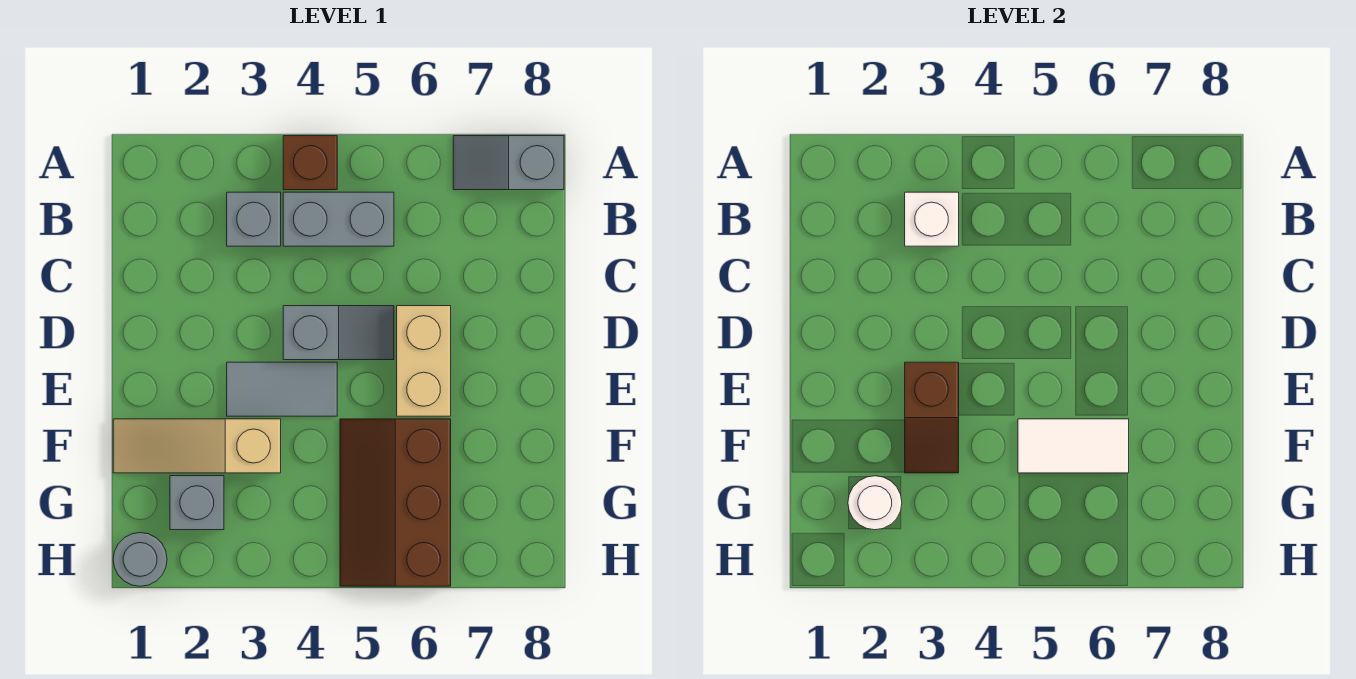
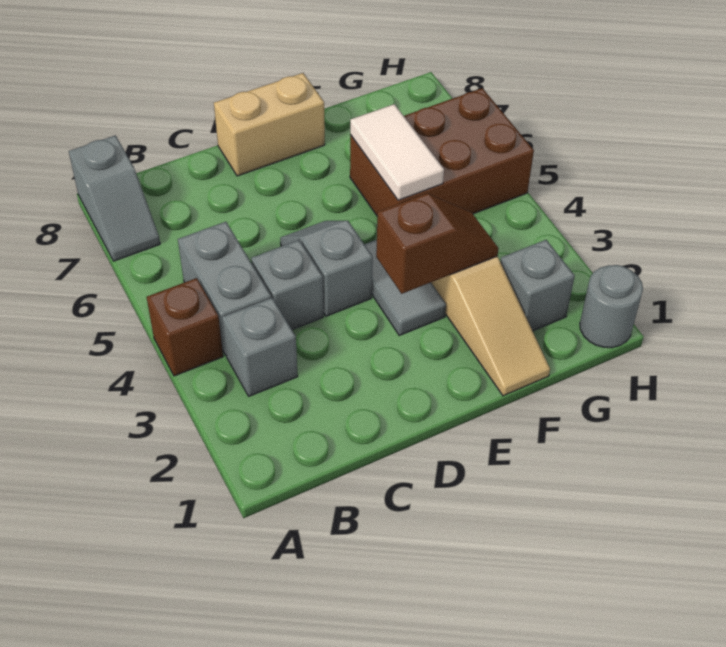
white 1x1 brick [905,192,959,246] -> none
none -> grey 1x1 brick [251,240,323,330]
tan 1x2 brick [397,306,451,416] -> tan 1x2 brick moved to [214,73,325,176]
brown 2x3 slope [340,419,451,586] -> brown 2x3 brick [350,88,534,216]
white 1x1 round brick [848,476,902,530] -> none

